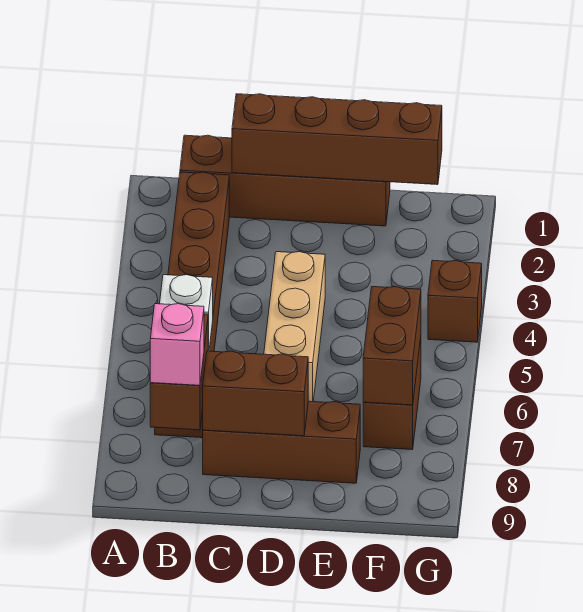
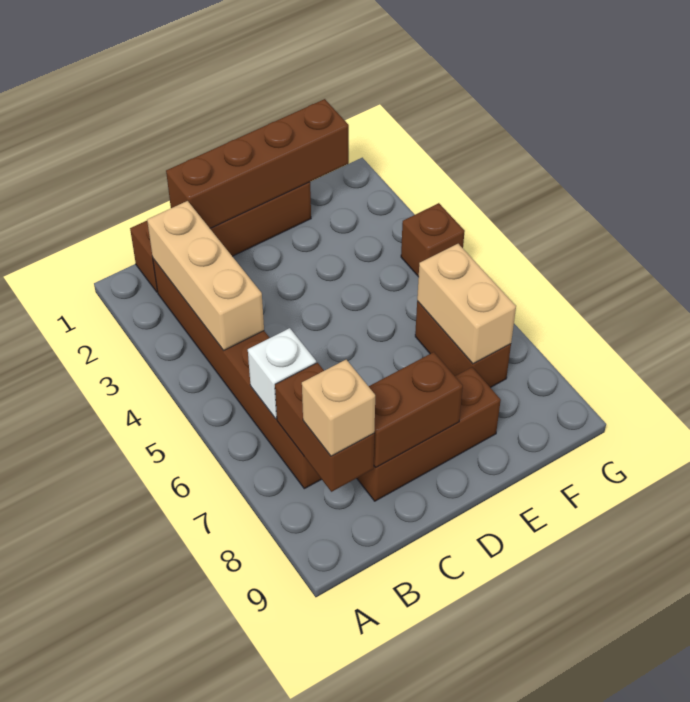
pink 1x1 brick [150,304,204,385] -> tan 1x1 brick [302,360,375,456]
tan 1x3 brick [264,252,325,402] -> tan 1x3 brick moved to [147,201,264,350]
brown 1x2 brick [363,287,421,405] -> tan 1x2 brick [417,244,516,364]

